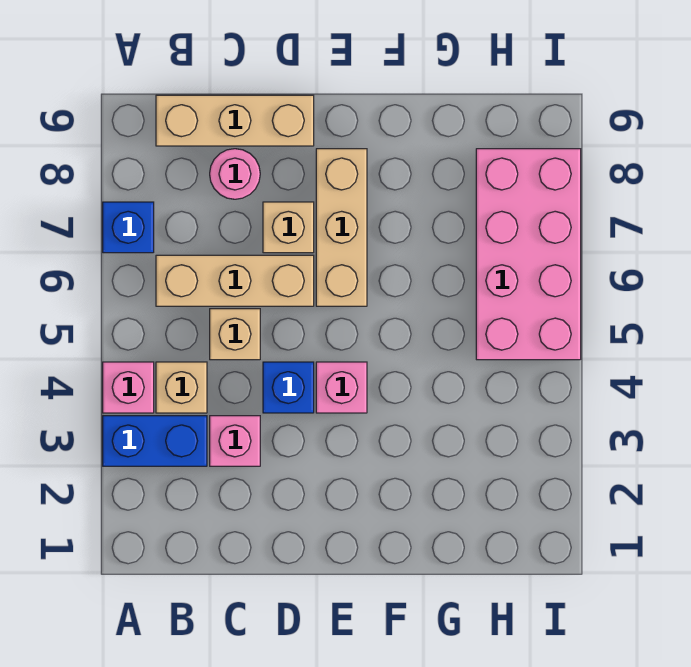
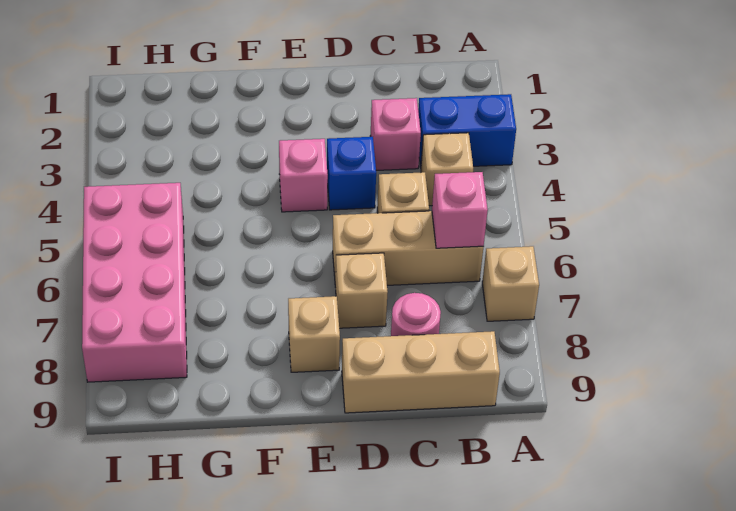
pink 1x1 brick [103,362,154,413] -> pink 1x1 brick moved to [432,172,488,248]
blue 1x1 brick [103,202,154,253] -> tan 1x1 brick [482,246,539,321]
tan 1x3 brick [316,149,367,306] -> tan 1x1 brick [288,296,340,372]

